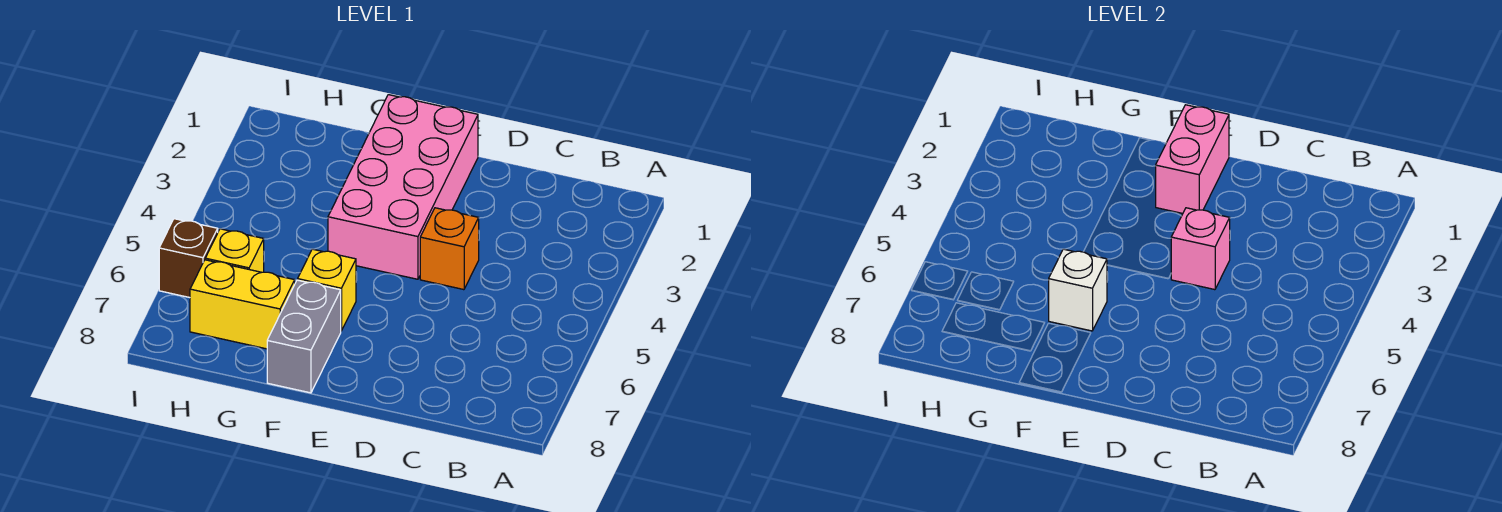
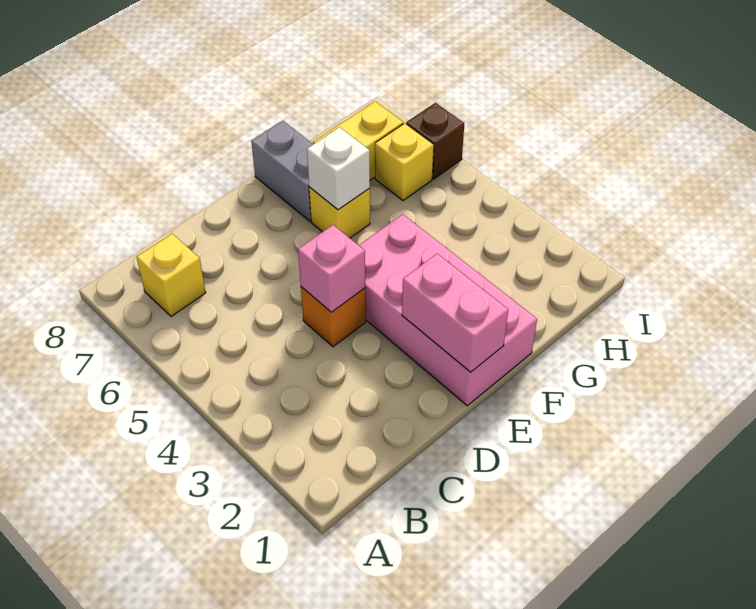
none -> yellow 1x1 brick [137,234,206,316]

